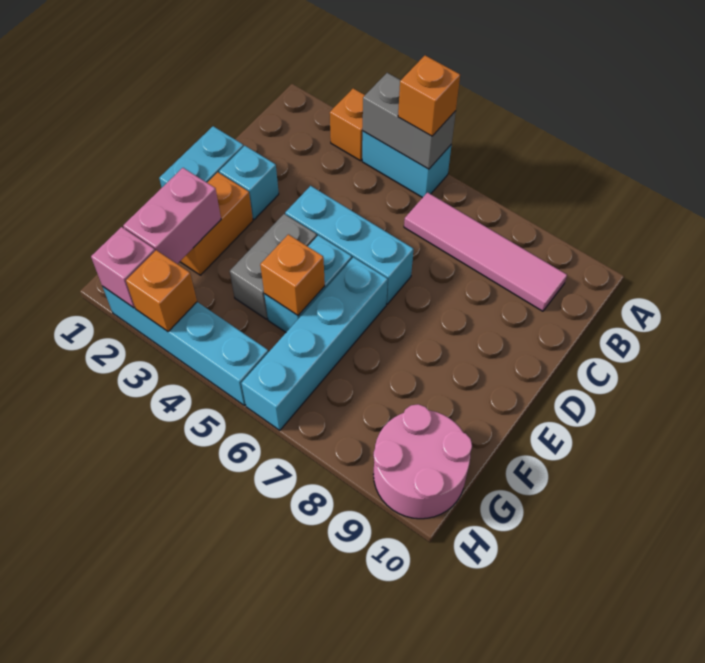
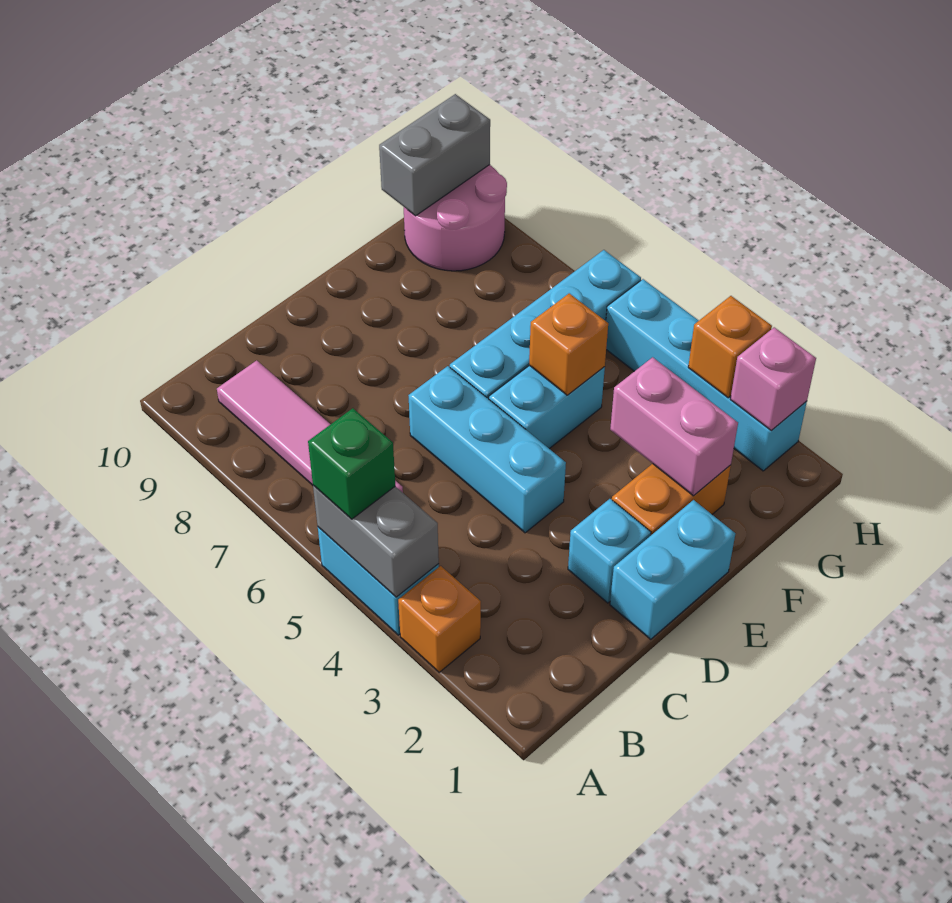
orange 1x1 brick [398,55,460,136] -> green 1x1 brick [308,408,395,519]
grey 1x2 brick [230,214,317,319] -> grey 1x2 brick moved to [379,94,490,216]
pink 1x2 brick [123,168,221,264] -> pink 1x2 brick turned to [610,357,738,496]

